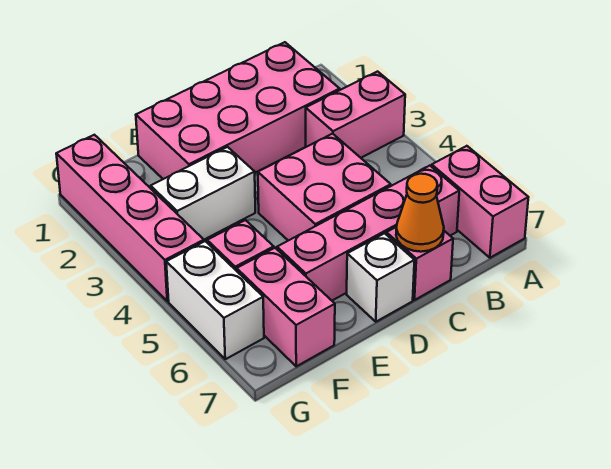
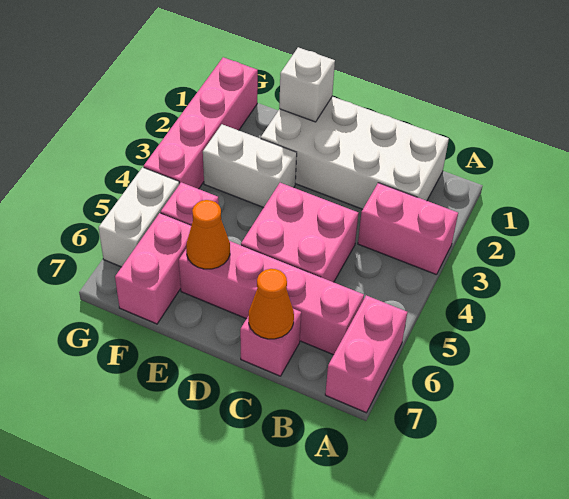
pink 2x4 brick [136,42,340,179] -> white 2x4 brick [261,97,449,209]
white 1x1 brick [347,233,414,322] -> white 1x1 brick moved to [279,47,335,122]
none -> orange 1x1 cone [186,200,230,269]

